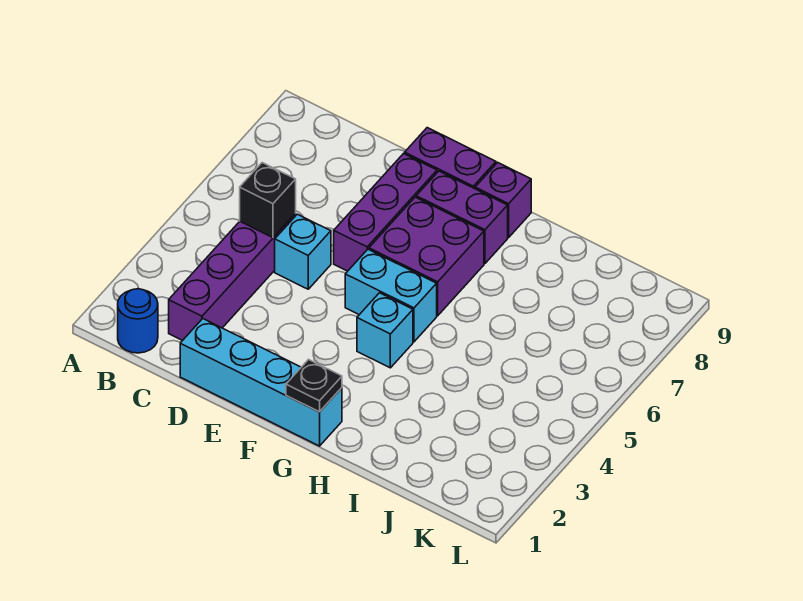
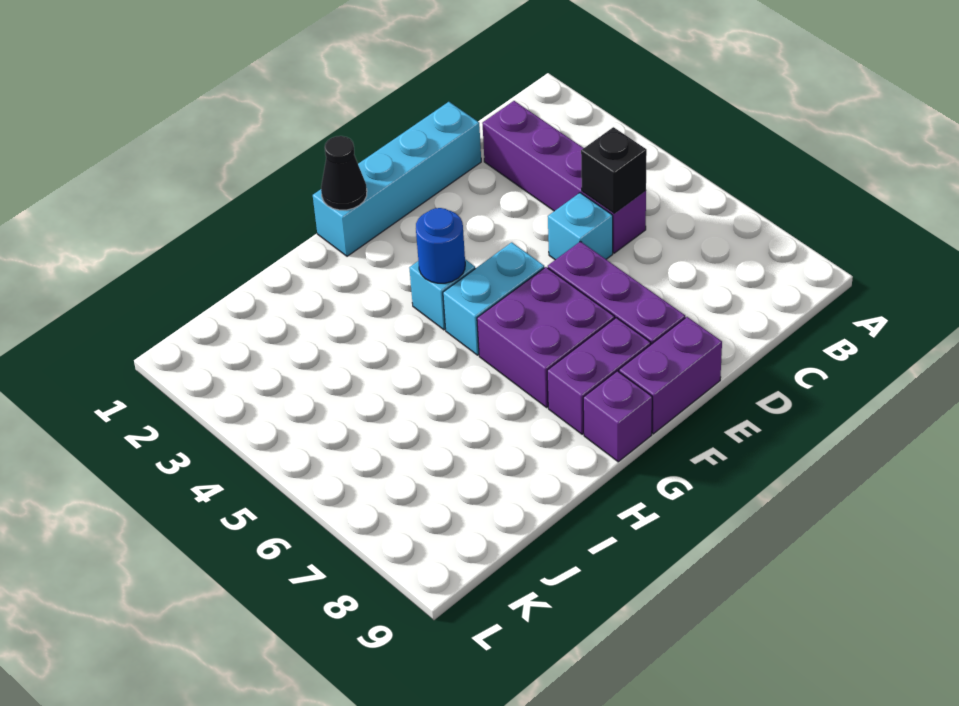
blue 1x1 round brick [118,289,158,353] -> blue 1x1 round brick moved to [416,208,465,283]
black 1x1 plate [286,360,342,412] -> black 1x1 cone [321,136,367,210]

